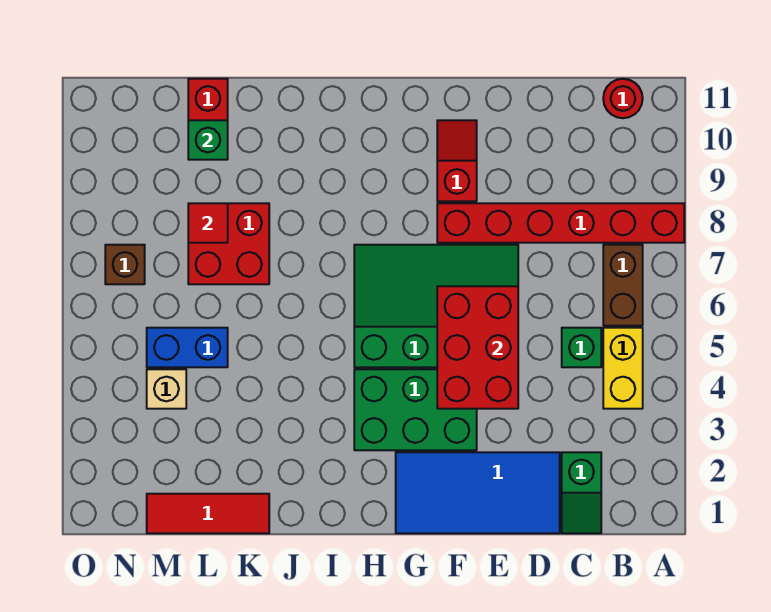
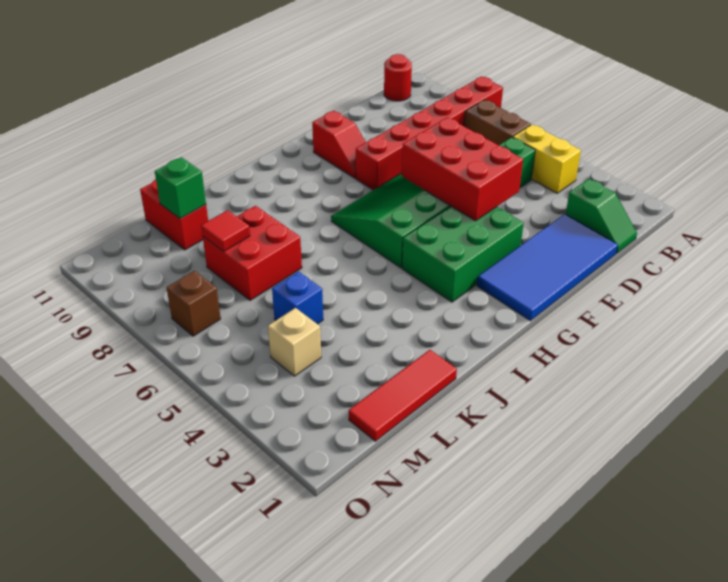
red 1x2 slope [437,120,477,201] -> red 1x2 slope turned to [312,111,366,178]
blue 1x2 brick [147,328,228,367] -> blue 1x1 brick [272,272,323,324]

